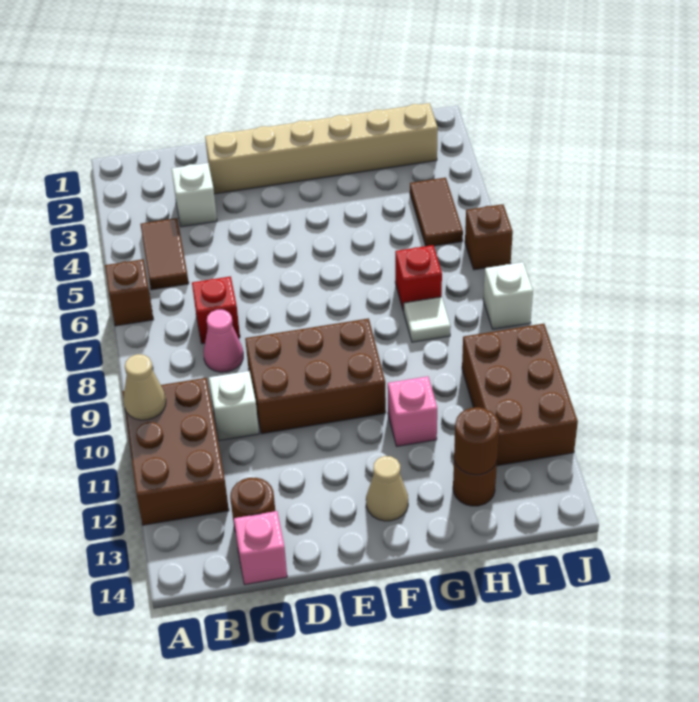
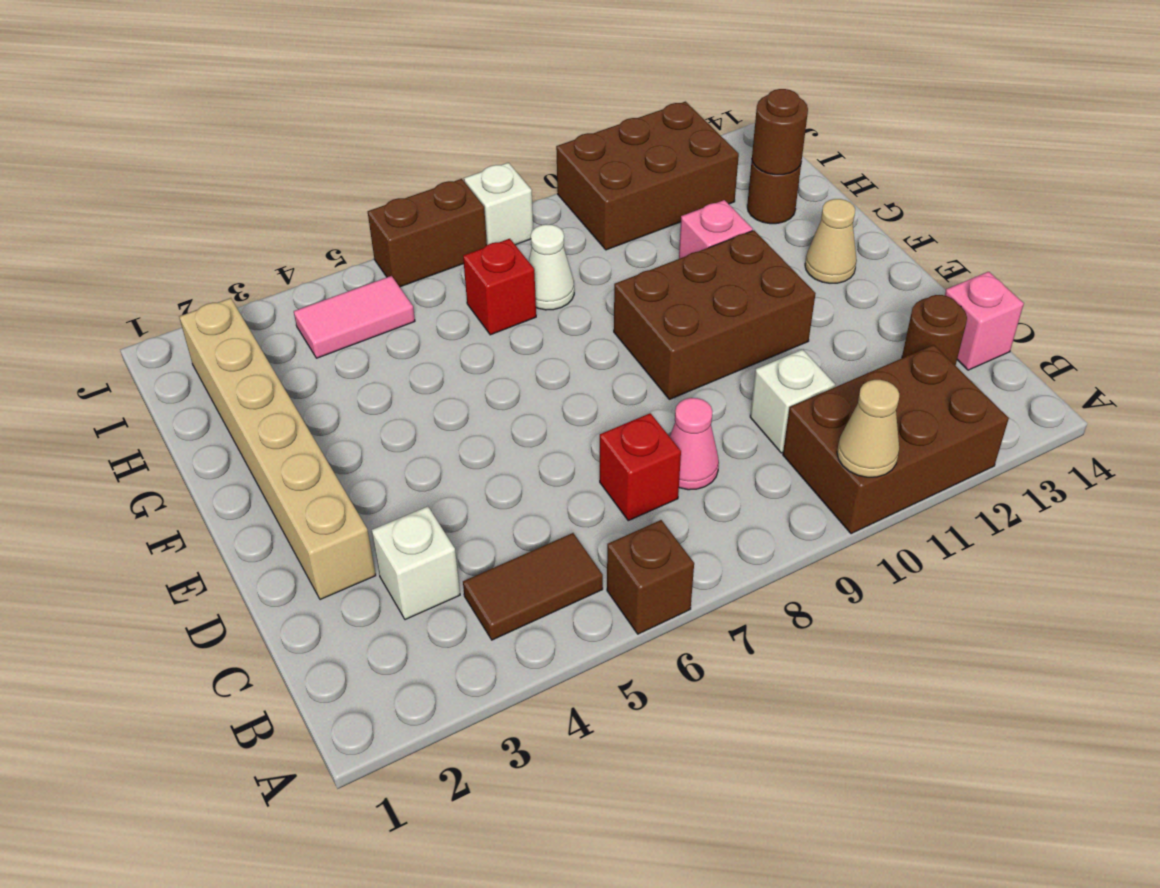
brown 2x3 brick [245,318,386,434] -> brown 2x3 brick turned to [614,230,816,399]
white 1x1 tile [403,297,451,342] -> white 1x1 cone [529,224,574,310]
brown 1x2 tile [410,178,463,246] -> pink 1x2 tile [294,276,415,358]
brown 1x1 brick [465,204,513,270] -> brown 1x2 brick [368,179,487,287]

